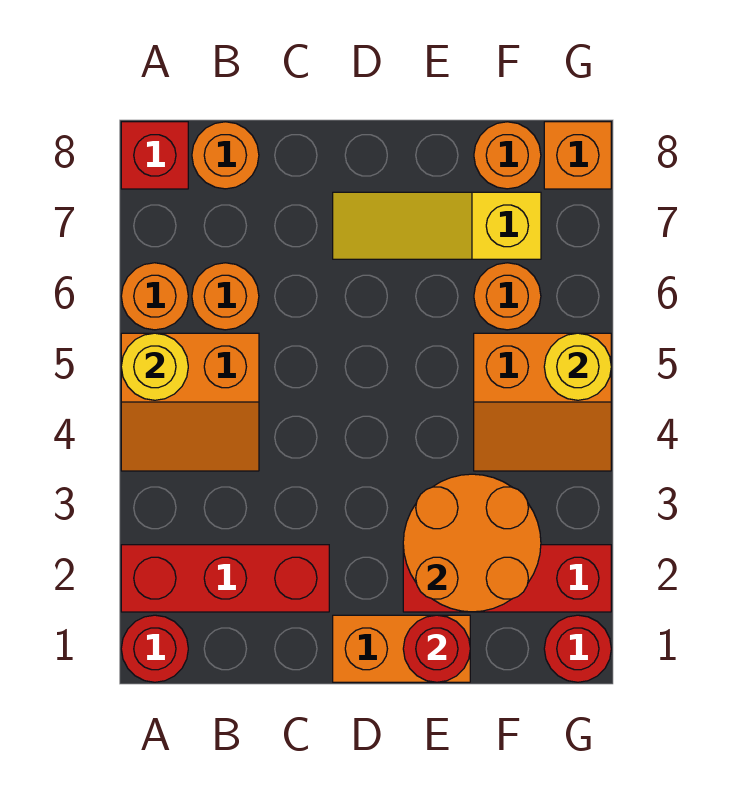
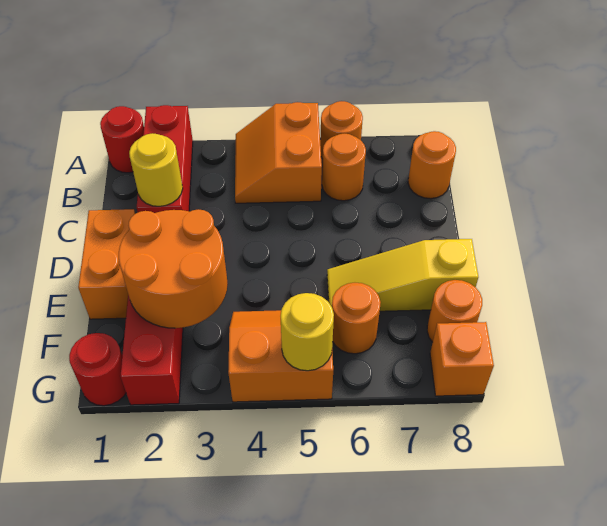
yellow 1x1 round brick [121,333,188,400] -> yellow 1x1 round brick moved to [129,133,183,206]
red 1x1 brick [121,122,188,189] -> none
yellow 1x3 slope [333,192,541,259] -> yellow 1x3 slope turned to [327,239,478,311]
red 1x1 round brick [403,615,470,682] -> none
orange 2x2 slope [474,333,611,471] -> orange 2x2 slope turned to [228,310,333,402]

